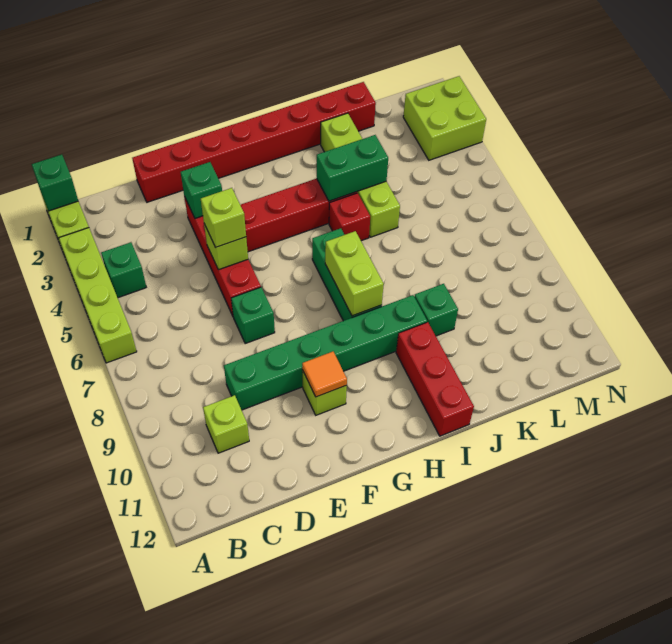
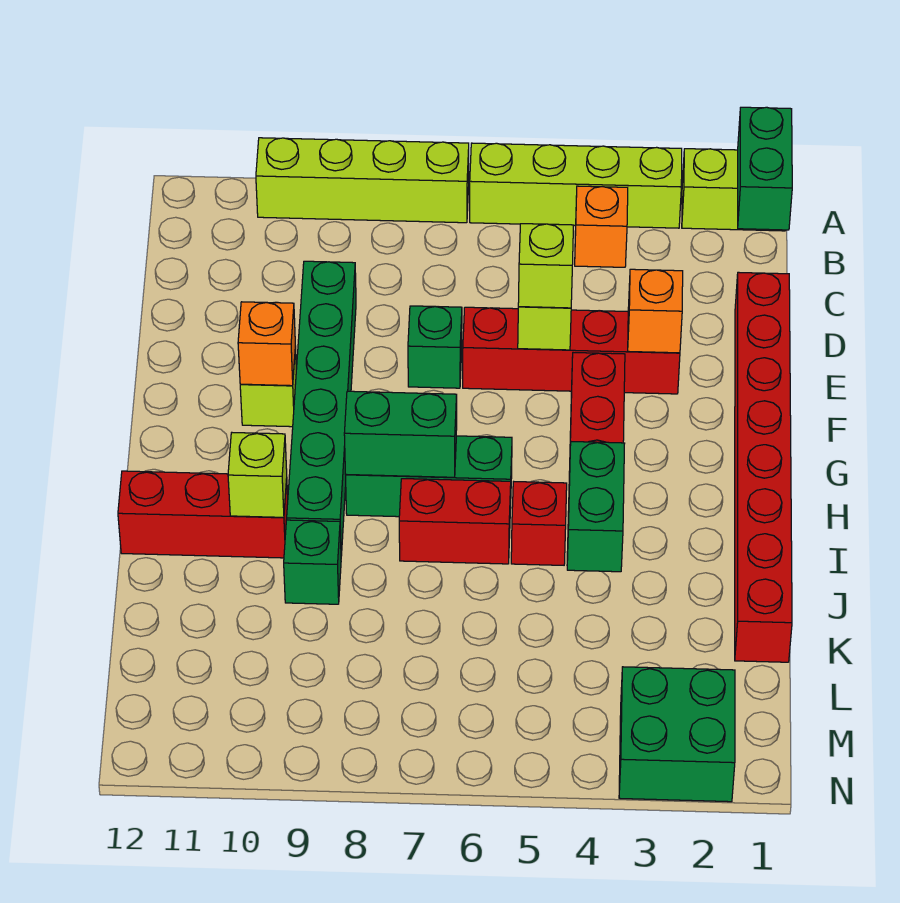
green 1x1 brick [32,155,78,211] -> green 1x2 brick [738,107,792,230]
green 1x1 brick [101,242,146,298] -> orange 1x1 brick [575,186,628,267]
lime 1x1 brick [203,395,249,453] -> lime 1x1 brick moved to [228,433,287,517]
green 1x1 brick [181,162,222,218] -> orange 1x1 brick [628,269,683,353]
orange 1x1 tile [302,352,347,397] -> orange 1x1 brick [238,302,295,386]
lime 1x2 brick [325,231,384,316] -> green 1x2 brick [344,391,457,477]
none -> red 1x2 brick [399,479,511,564]
lime 1x4 brick [321,113,400,237] -> lime 1x4 brick moved to [256,138,469,223]
lime 2x2 brick [403,76,486,160] -> green 2x2 brick [619,667,735,802]

